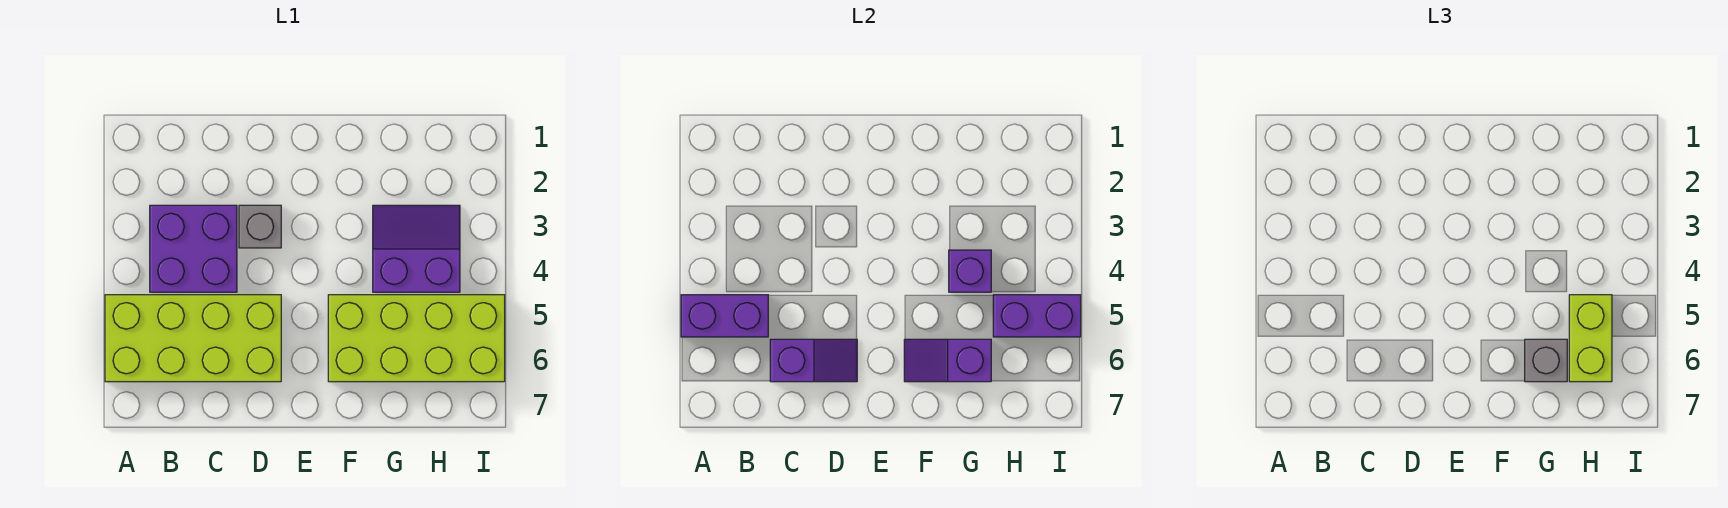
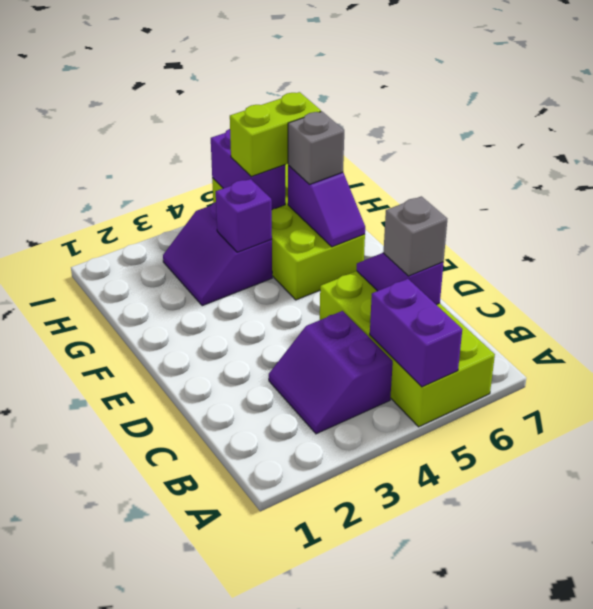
purple 2x2 brick [150,205,237,292] -> purple 2x2 slope [269,311,393,434]
grey 1x1 brick [239,205,281,248] -> grey 1x1 brick moved to [383,196,447,276]

